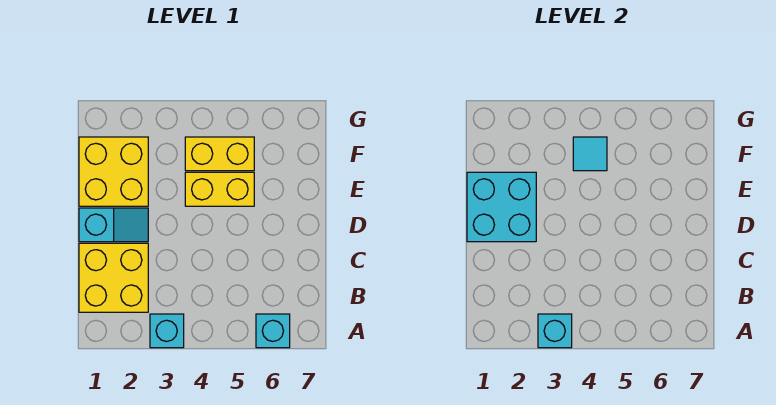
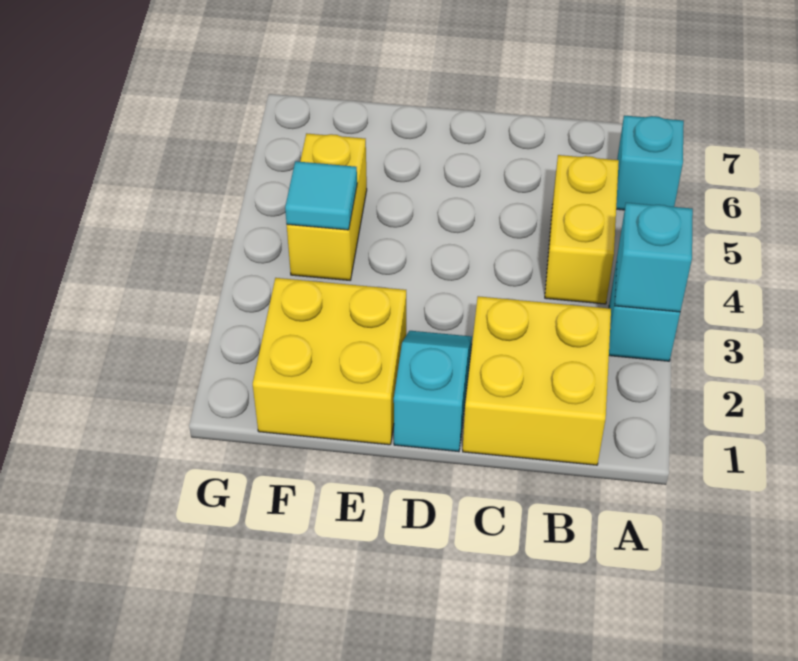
cyan 2x2 brick [467,172,536,242] -> none
yellow 1x2 brick [185,172,254,206] -> yellow 1x2 brick moved to [545,155,619,304]

